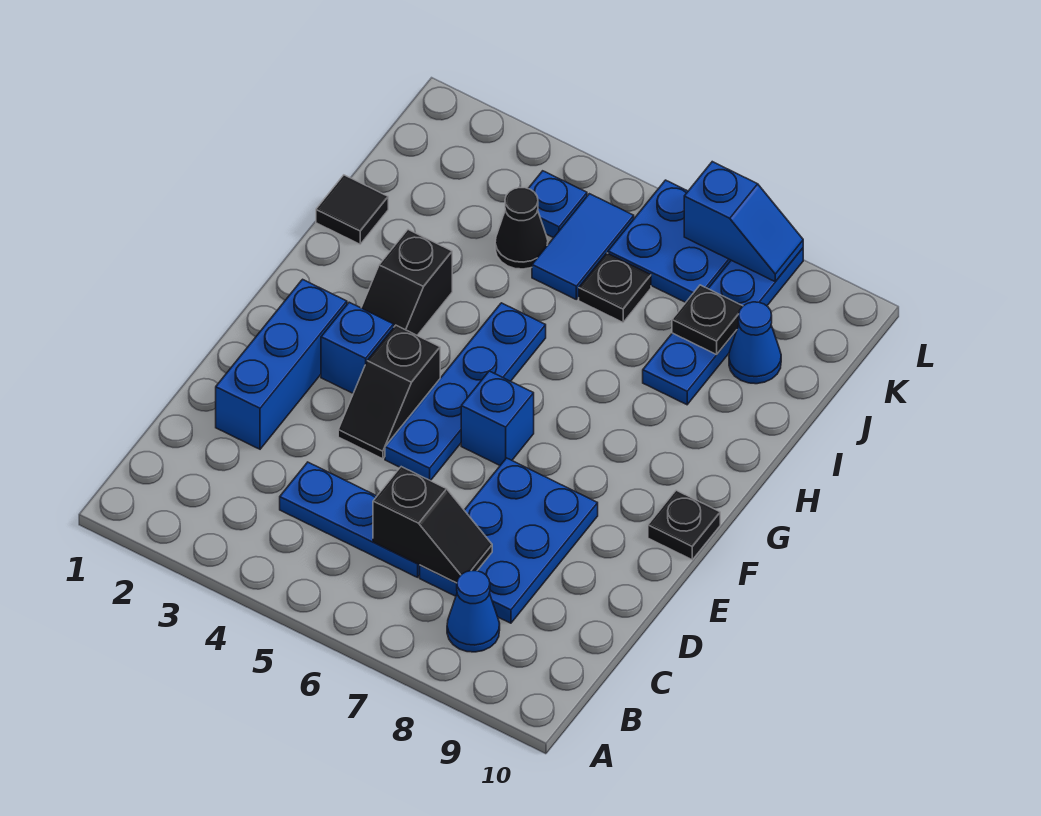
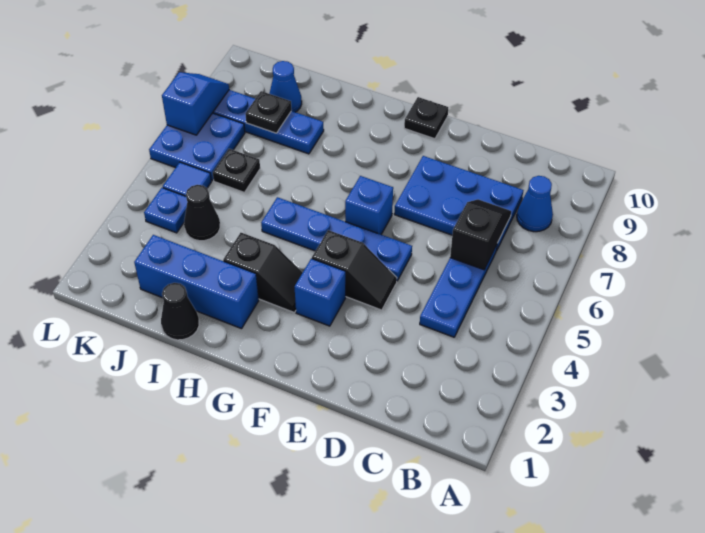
blue 1x3 brick [216,279,347,449] -> blue 1x3 brick moved to [134,235,259,329]
black 1x1 tile [316,175,388,244] -> black 1x1 cone [161,283,199,340]
blue 1x2 tile [532,194,634,299] -> blue 1x1 tile [163,162,211,196]

